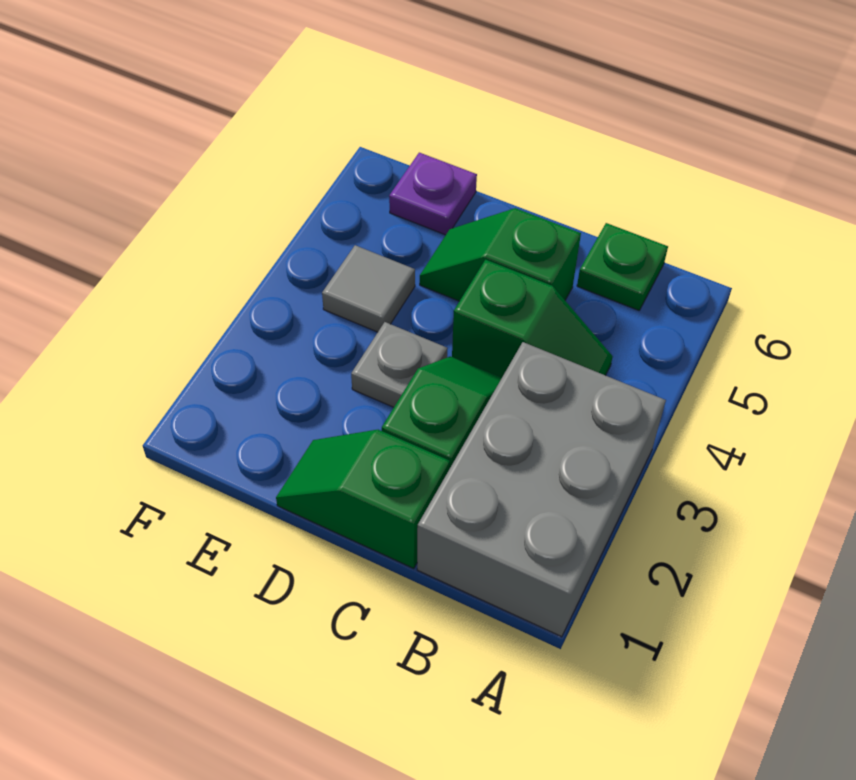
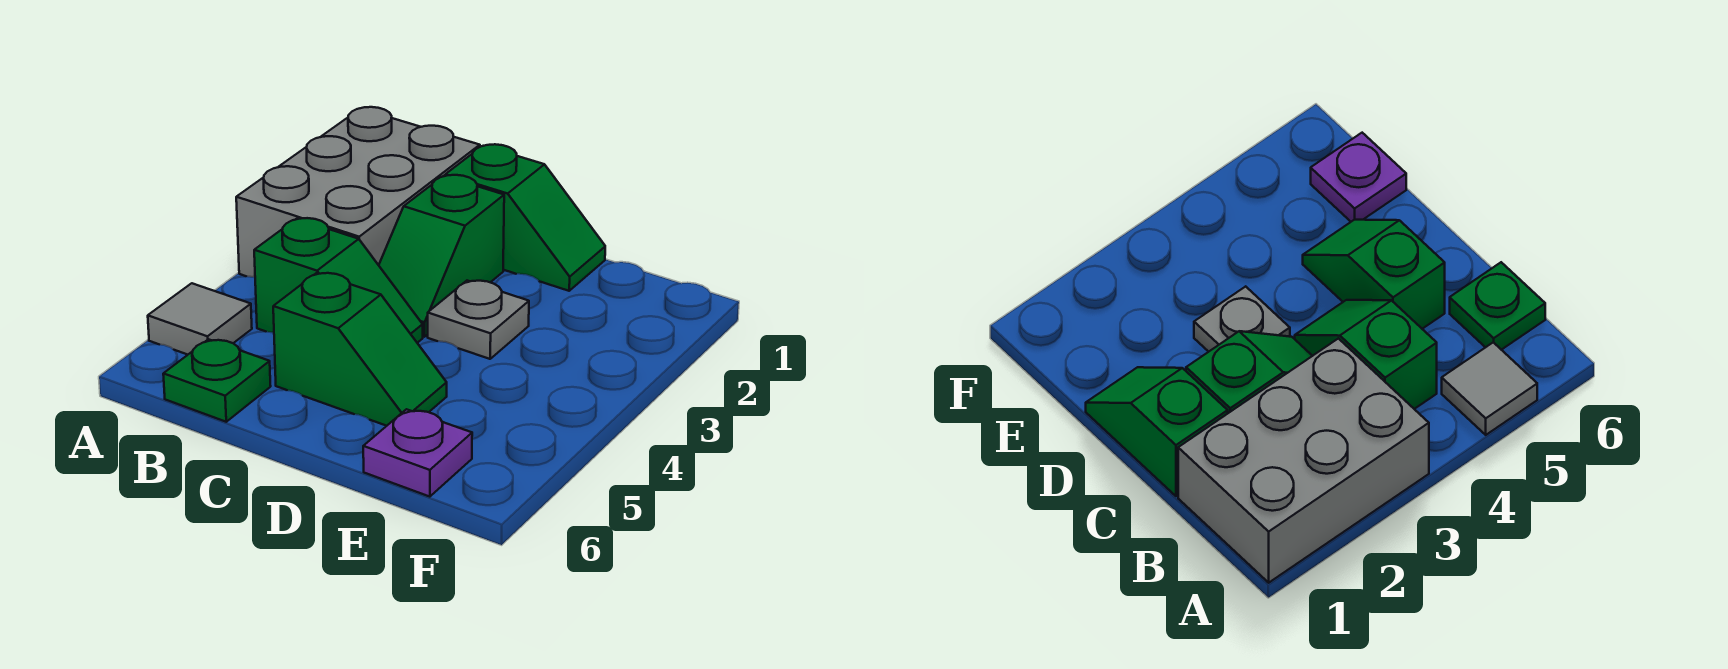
green 1x2 slope [452,260,613,377] -> green 1x2 slope turned to [254,218,423,343]
grey 1x1 tile [322,245,415,332] -> grey 1x1 tile moved to [148,283,252,355]

